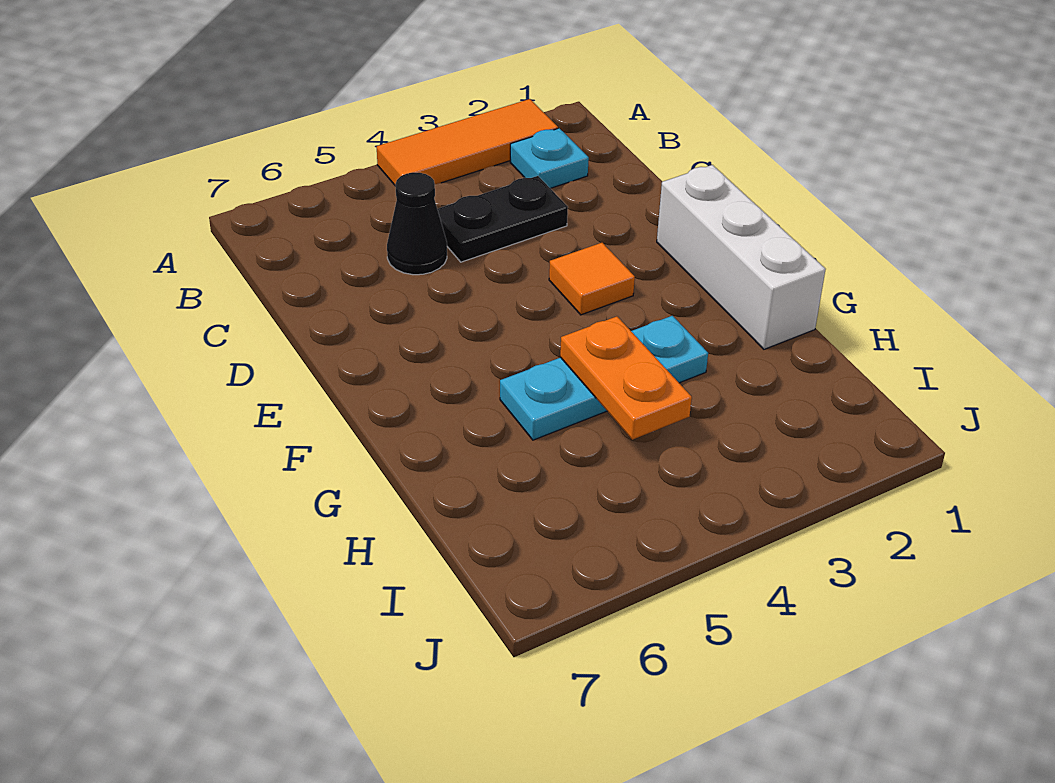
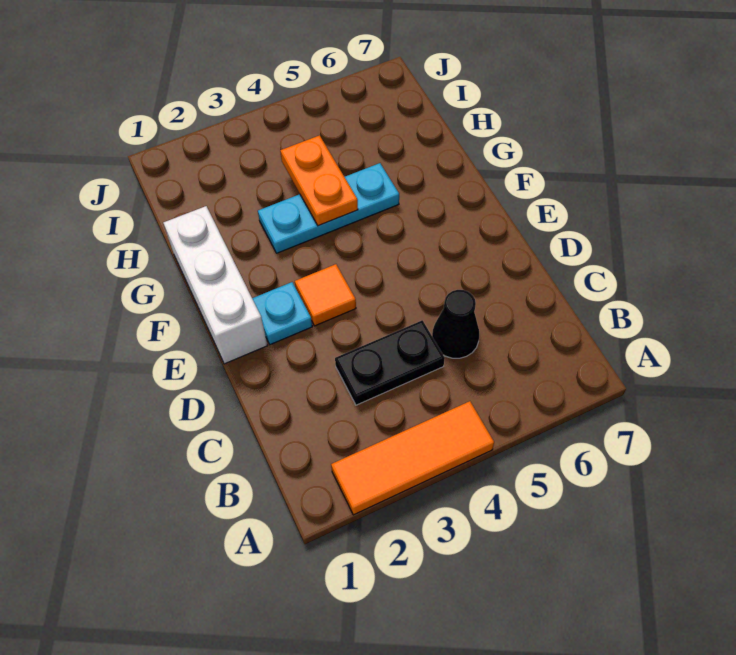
cyan 1x1 plate [510,128,589,188] -> cyan 1x1 plate moved to [252,282,312,345]

